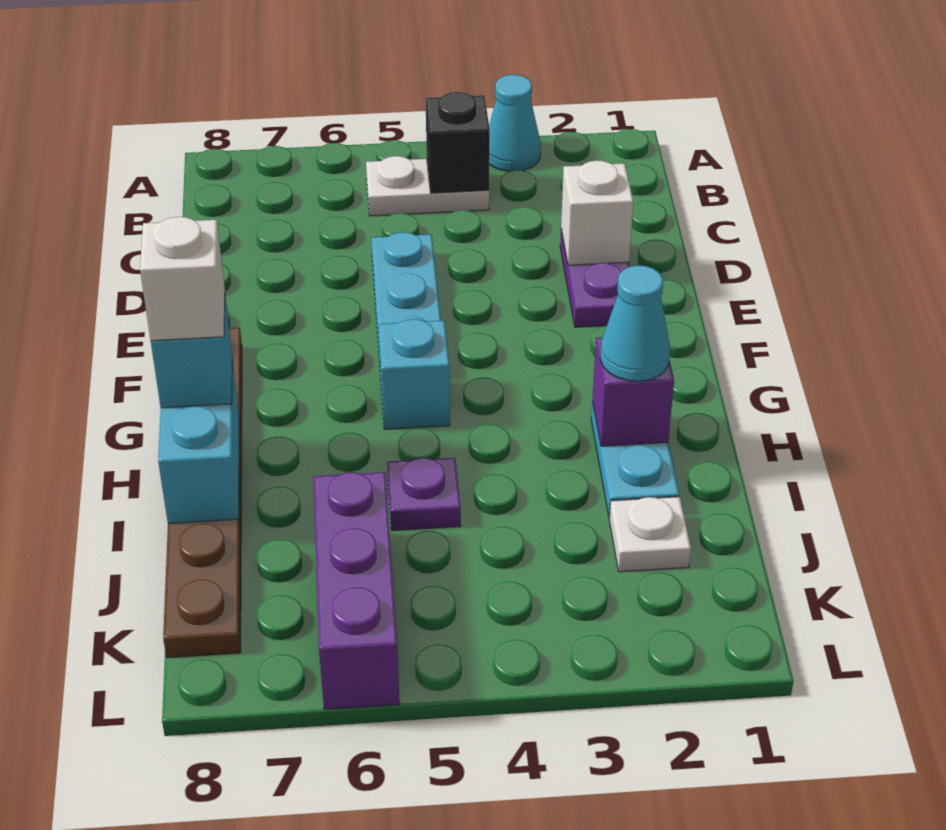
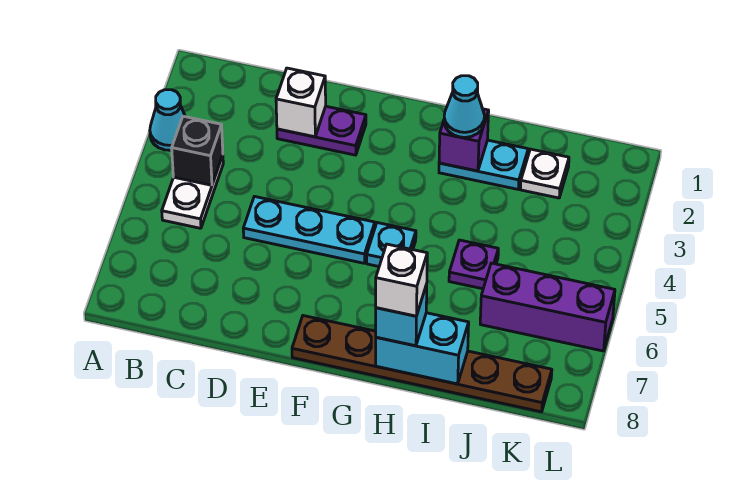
cyan 1x1 brick [379,319,450,429] -> cyan 1x1 plate [367,223,416,266]

